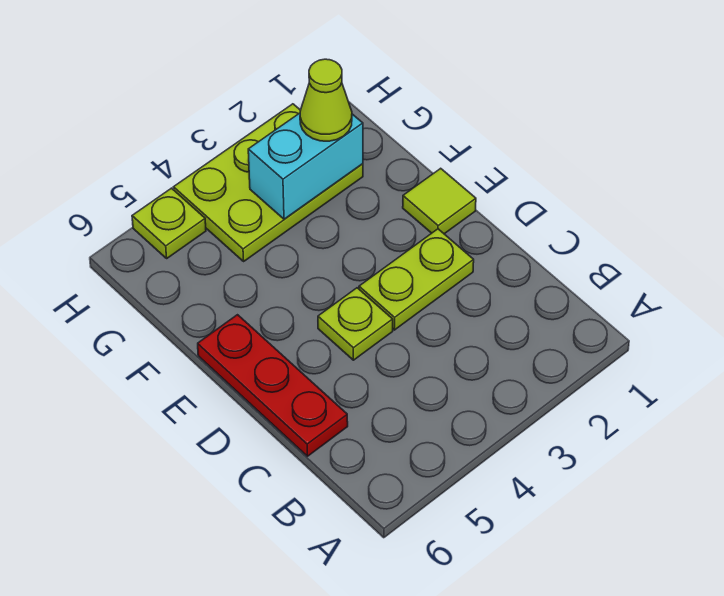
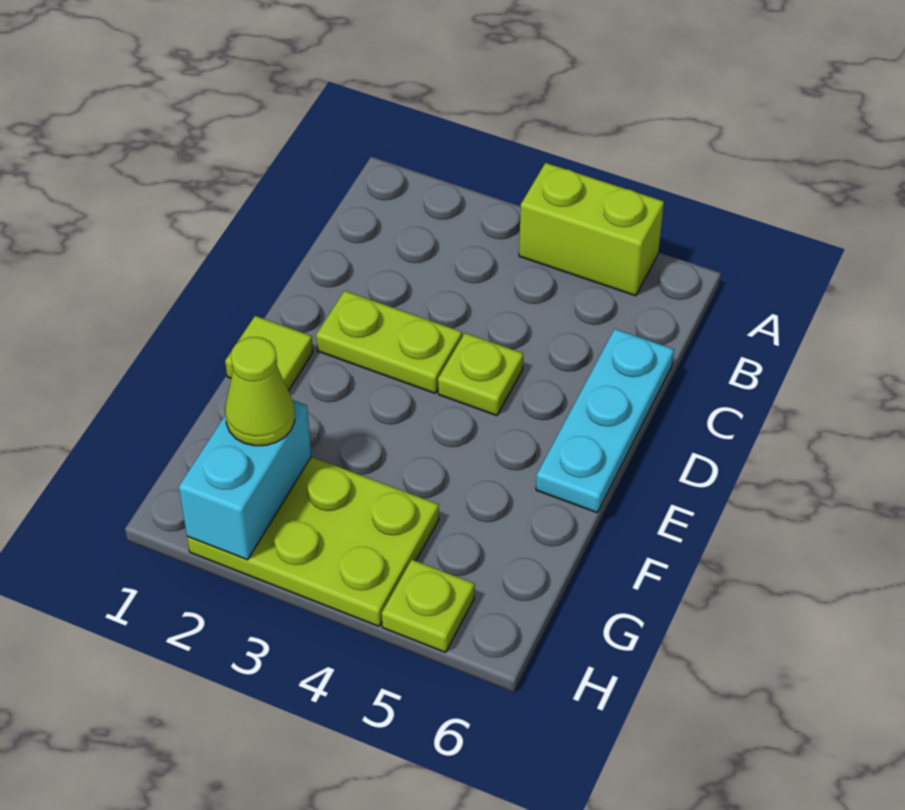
none -> lime 1x2 brick [519,163,664,296]
red 1x3 plate [198,315,348,456] -> cyan 1x3 plate [536,329,674,513]
cyan 1x2 brick [248,113,363,219] -> cyan 1x2 brick turned to [179,400,311,560]

